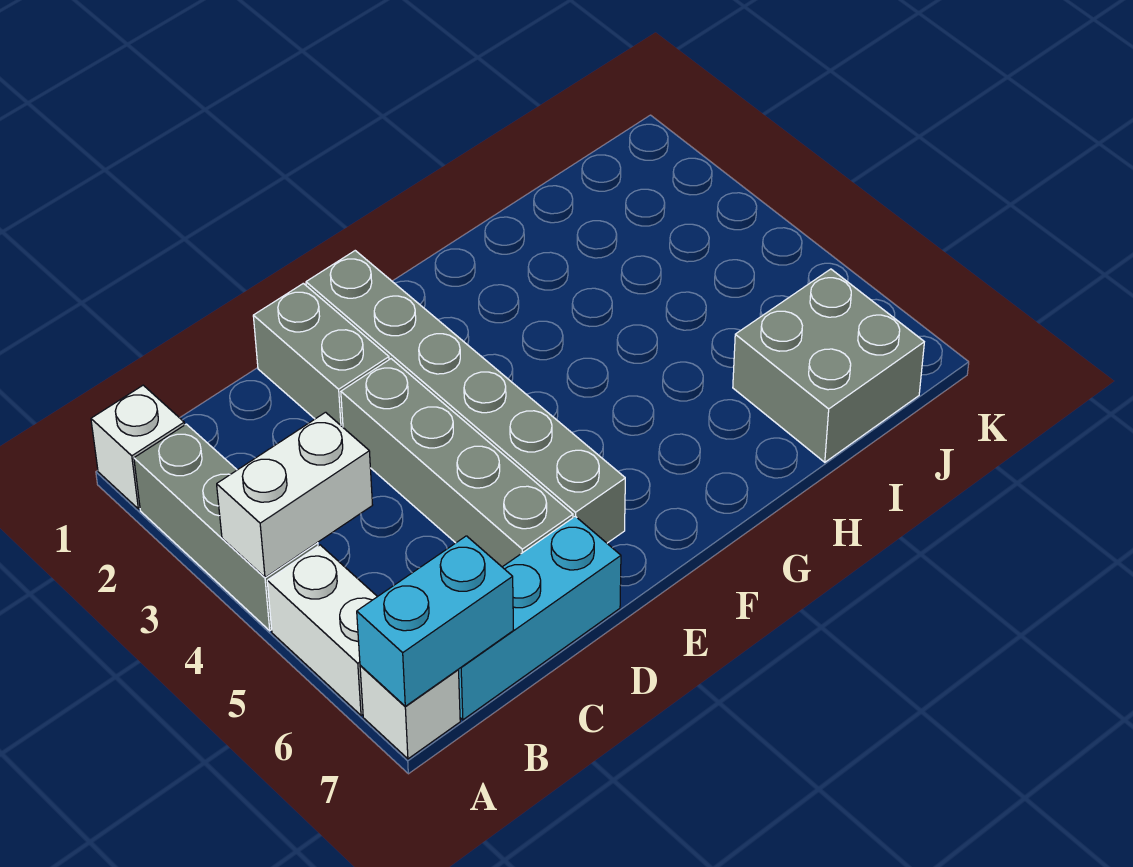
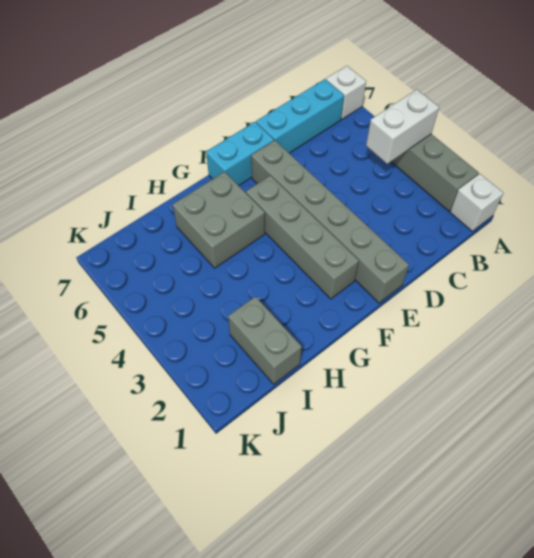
white 1x2 brick [267,545,377,715] -> none
cyan 1x2 brick [357,536,513,706] -> cyan 1x2 brick moved to [206,122,274,186]
grey 1x2 brick [253,283,389,427] -> grey 1x2 brick moved to [228,296,302,384]
grey 1x4 brick [341,359,573,567] -> grey 1x4 brick moved to [246,175,359,299]
grey 2x2 brick [733,269,924,462] -> grey 2x2 brick moved to [173,172,265,268]

